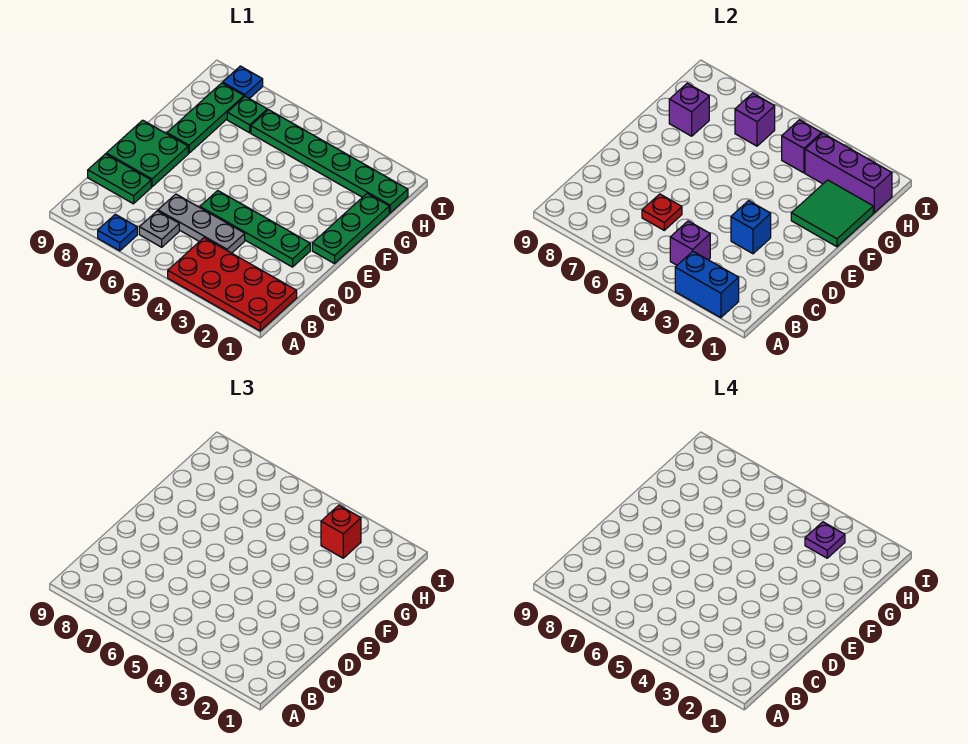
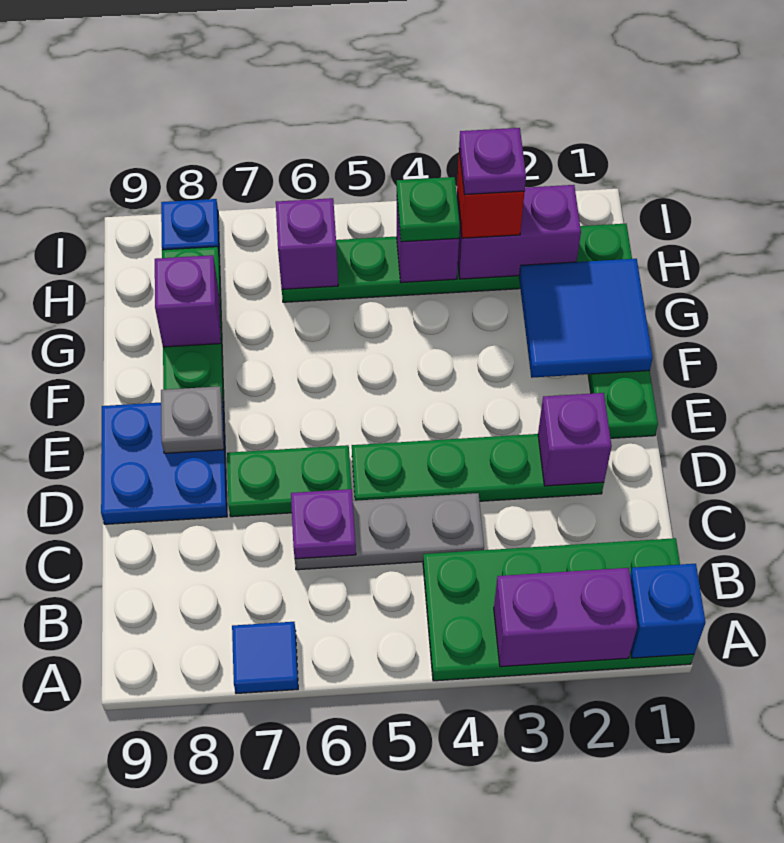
red 2x4 plate [168,238,297,331] -> green 2x4 plate [423,538,694,681]
blue 1x2 brick [675,251,739,318] -> purple 1x2 brick [494,568,637,667]
blue 1x1 plate [98,214,137,251] -> blue 1x1 tile [232,622,298,694]
purple 1x1 brick [670,221,710,265] -> purple 1x1 brick moved to [538,393,612,486]
grey 1x1 plate [139,211,179,247] -> grey 1x1 plate moved to [161,386,224,453]
red 1x1 plate [642,194,682,230] -> purple 1x1 plate [291,489,356,559]
green 1x2 plate [88,154,151,204] -> green 1x2 plate moved to [227,445,352,517]
blue 1x1 brick [731,201,771,254] -> blue 1x1 brick moved to [630,564,706,658]
green 2x2 plate [106,120,188,187] -> blue 2x2 plate [101,401,227,524]
green 2x2 tile [791,180,873,247] -> blue 2x2 tile [519,259,653,378]
purple 1x3 brick [805,133,892,213] -> purple 1x2 brick [457,185,581,279]
green 1x1 plate [227,96,267,133] -> green 1x1 plate moved to [397,177,460,242]

